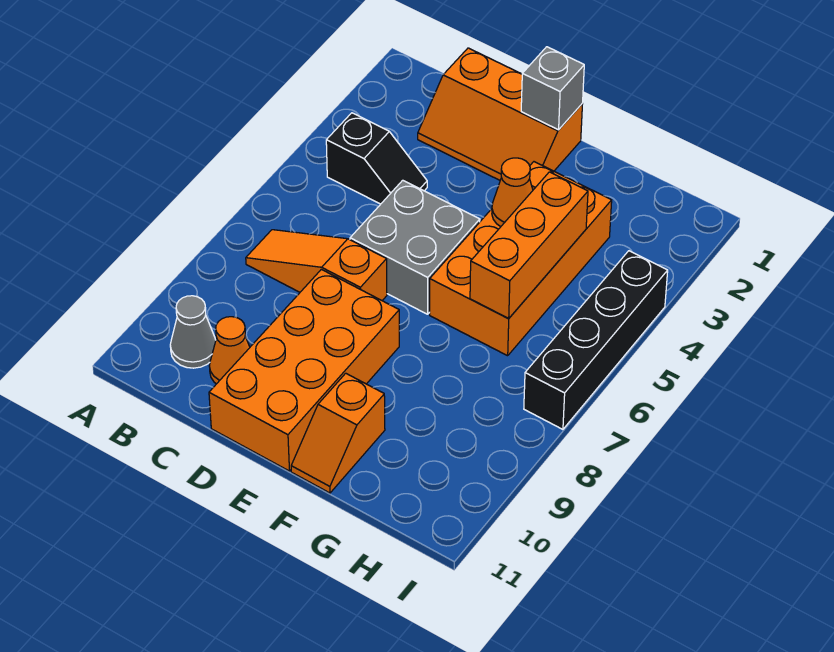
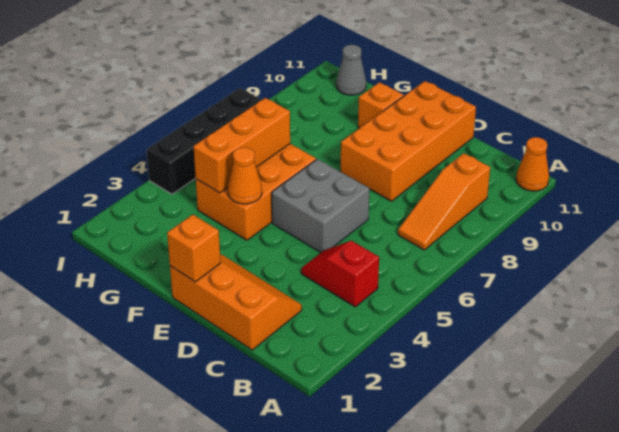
black 1x2 slope [326,113,427,204] -> red 1x2 slope [301,241,379,307]
orange 1x3 slope [246,230,387,300] -> orange 1x3 slope turned to [398,153,490,250]
grey 1x1 cone [170,296,216,368] -> grey 1x1 cone moved to [336,45,366,95]
orange 1x1 cone [209,317,250,384] -> orange 1x1 cone moved to [516,137,549,191]
grey 1x1 brick [521,47,584,130] -> orange 1x1 brick [167,215,221,282]
orange 2x4 brick [430,162,612,356] -> orange 2x3 brick [196,144,316,240]

